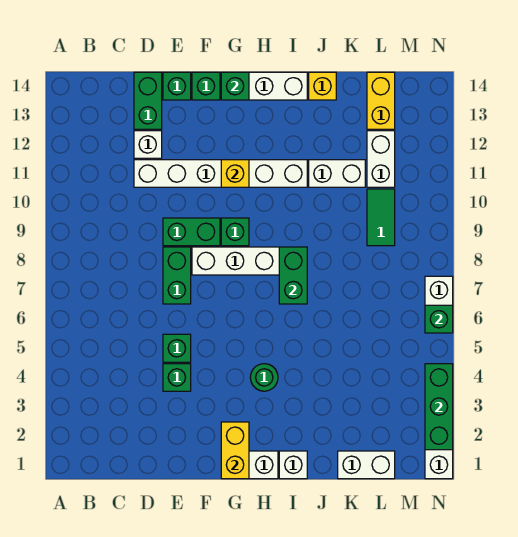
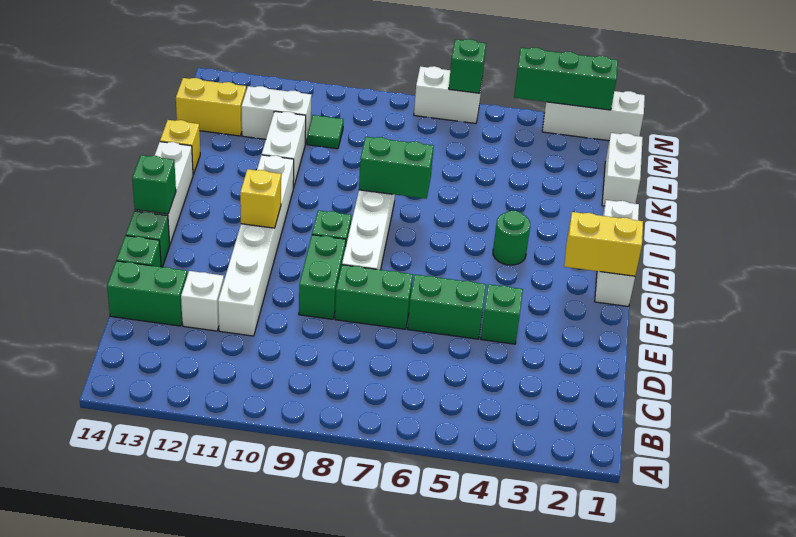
green 1x1 brick [163,334,191,362] -> green 1x2 brick [408,275,486,339]
green 1x2 tile [367,189,395,246] -> green 1x1 tile [307,115,343,149]

